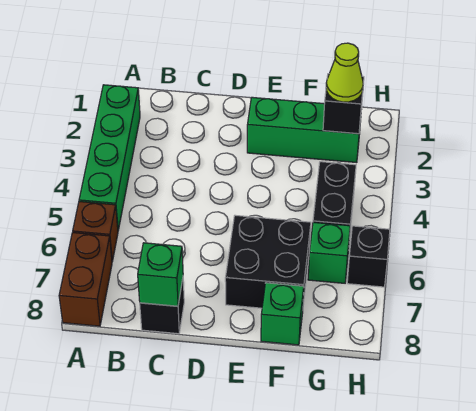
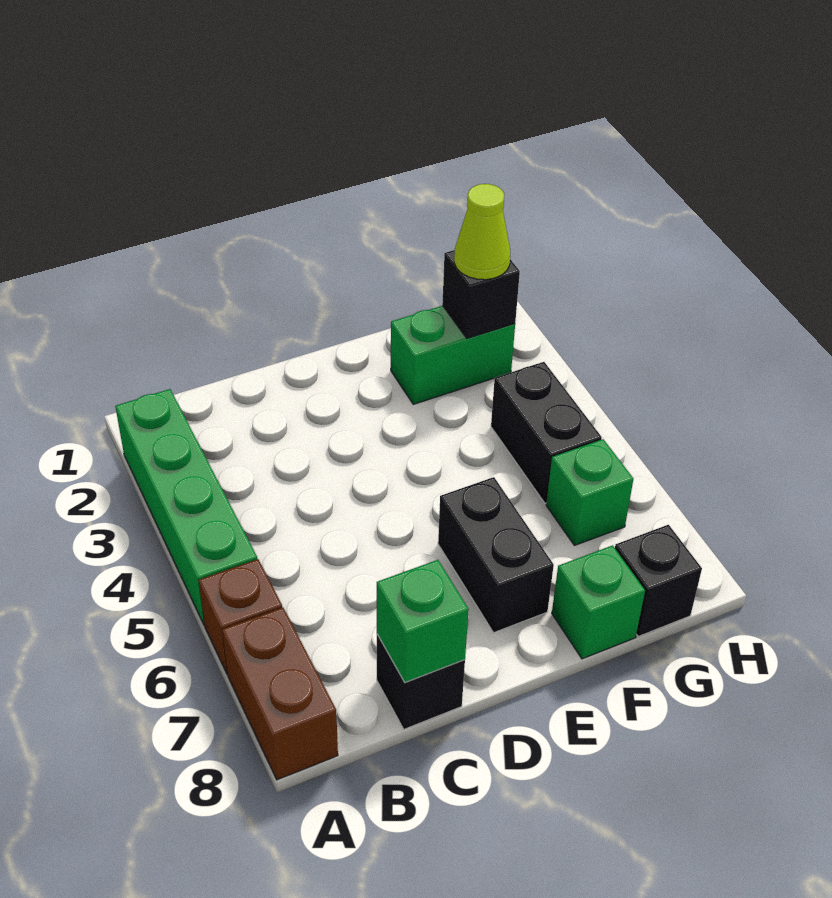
green 1x3 brick [247,97,361,163] -> green 1x2 brick [391,306,515,404]
black 2x2 brick [225,215,311,308] -> black 1x2 brick [438,477,554,633]
black 1x1 brick [347,226,390,287] -> black 1x1 brick moved to [615,525,702,636]

